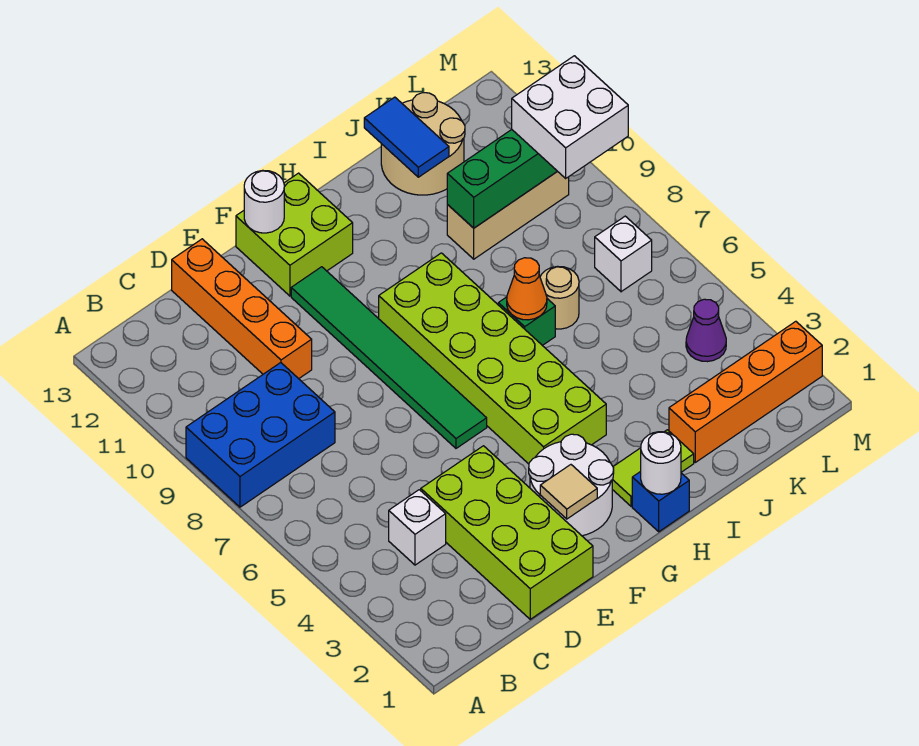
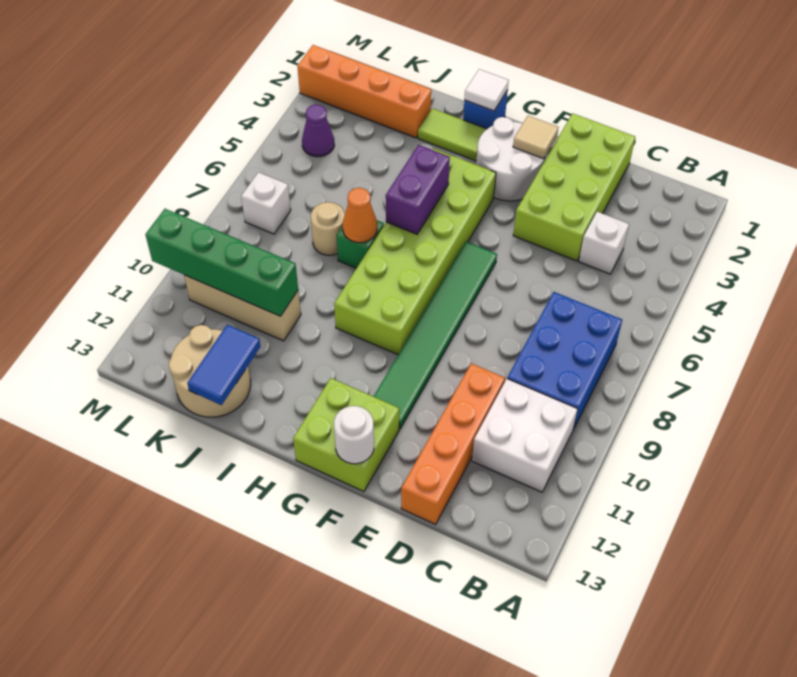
blue 2x3 brick [186,363,335,507] -> blue 2x3 brick turned to [507,292,622,430]
white 1x1 round brick [641,432,681,494] -> white 1x1 tile [464,69,509,111]
none -> purple 1x2 brick [386,145,450,234]
white 2x2 brick [512,56,628,178] -> white 2x2 brick moved to [472,379,578,492]

